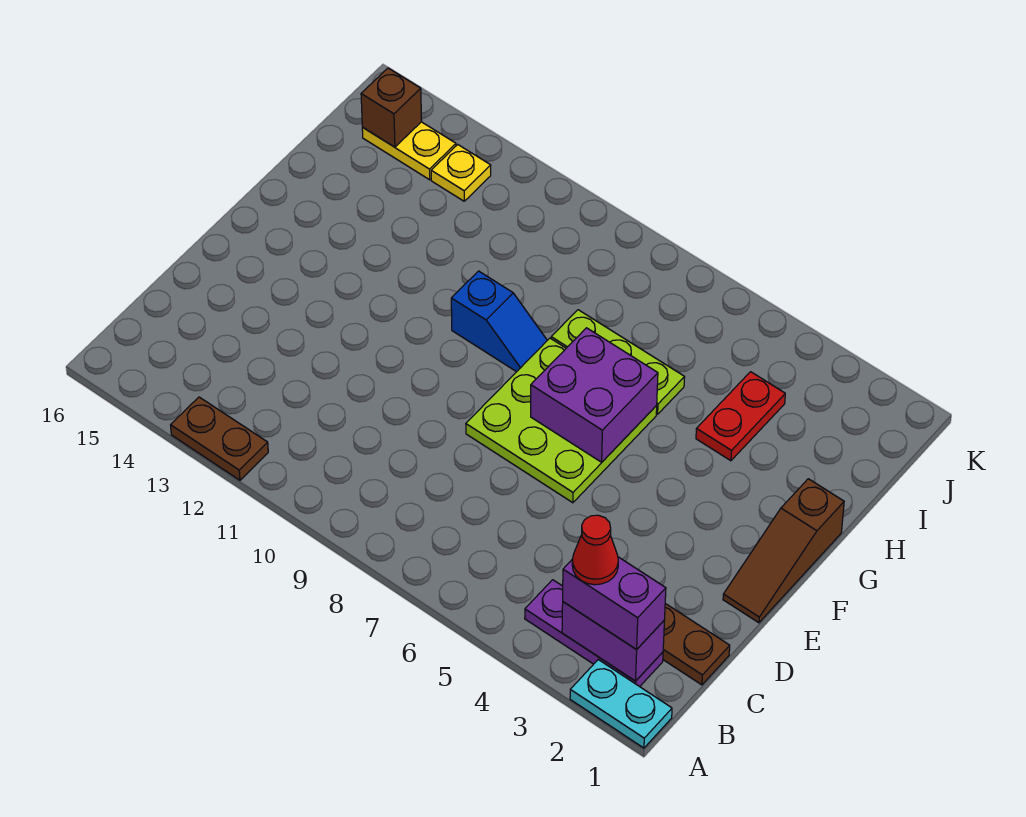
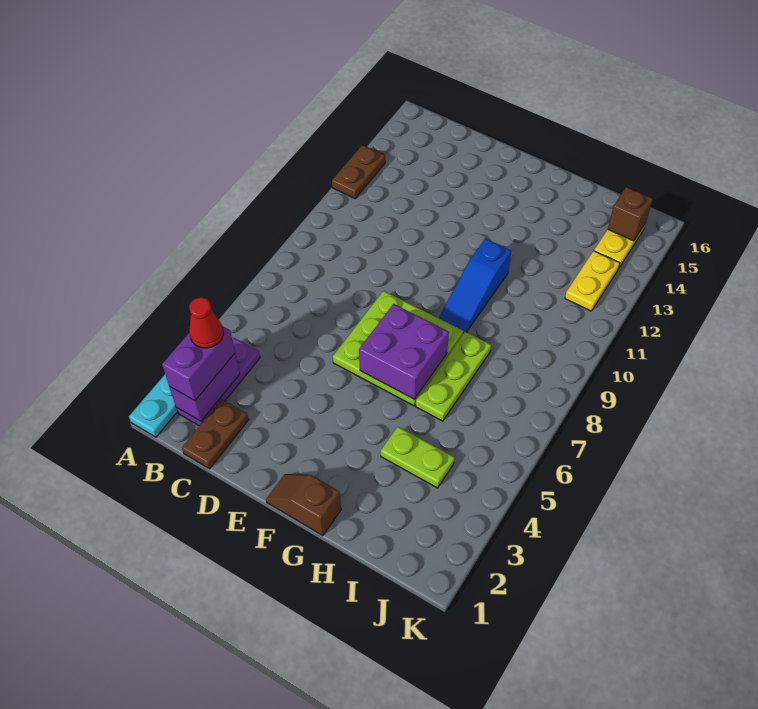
brown 1x3 slope [723,479,844,623] -> brown 1x2 slope [266,474,341,536]
blue 1x2 slope [451,271,547,372] -> blue 1x3 slope [439,238,511,333]
red 1x2 plate [696,372,785,461] -> lime 1x2 plate [381,427,455,488]
yellow 1x1 plate [431,145,491,201] -> yellow 1x2 plate [565,251,620,311]

